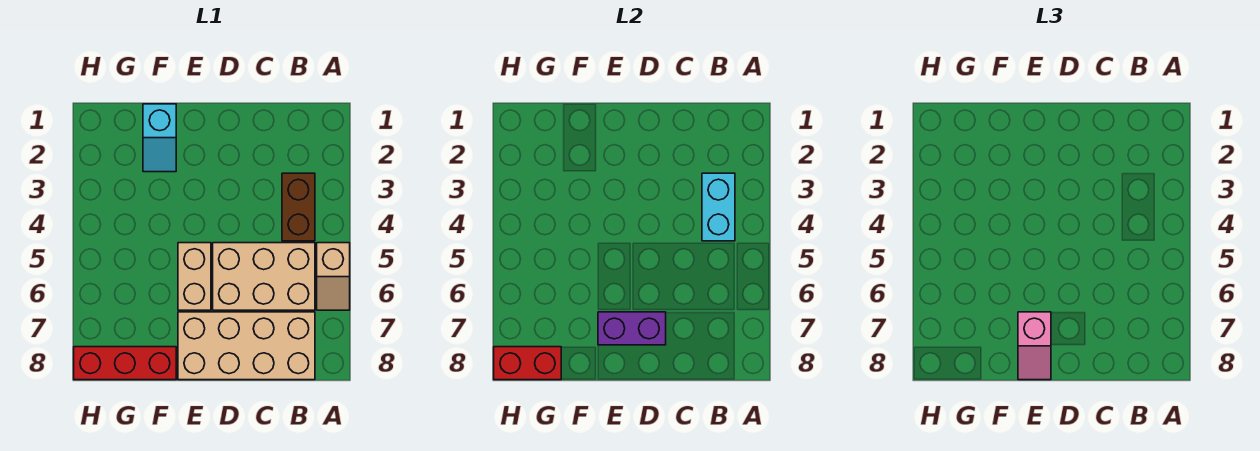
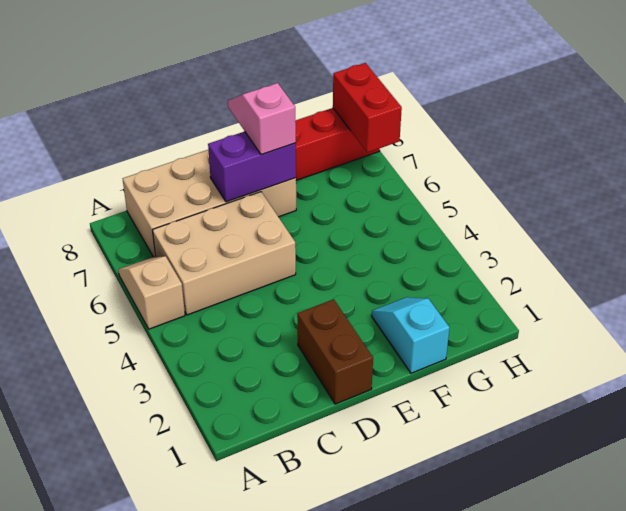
brown 1x2 brick [282,173,315,241] -> brown 1x2 brick moved to [297,299,373,404]
cyan 1x2 brick [702,173,735,241] -> none
tan 1x2 brick [178,243,211,310] -> none
red 1x2 brick [494,347,561,380] -> red 1x2 brick turned to [333,63,402,152]

